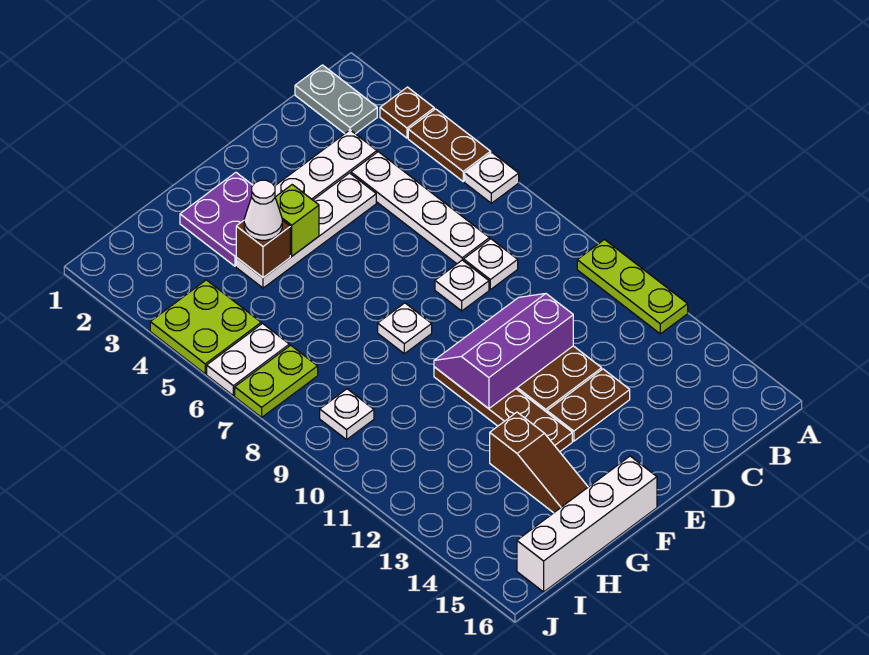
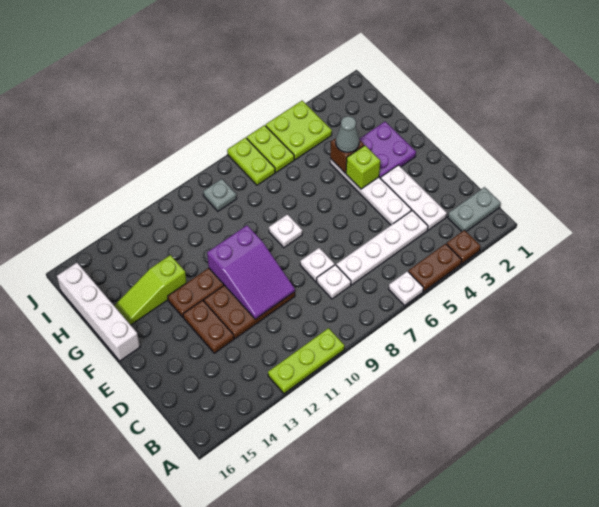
purple 2x3 slope [434,294,573,409] -> purple 2x3 slope turned to [207,225,295,319]
white 1x1 cone [244,180,282,240] -> grey 1x1 cone [336,116,359,152]
brown 1x3 slope [490,412,588,513] -> lime 1x3 slope [114,255,187,325]
white 1x2 plate [207,324,289,396] -> lime 1x2 plate [247,125,294,172]
white 1x1 plate [320,389,374,440] -> grey 1x1 plate [203,179,237,211]

